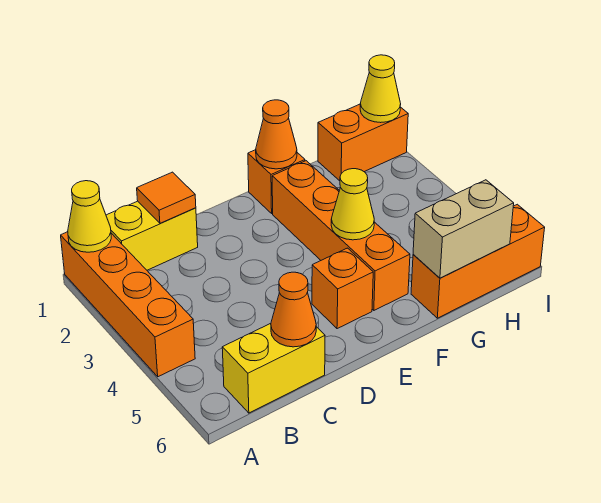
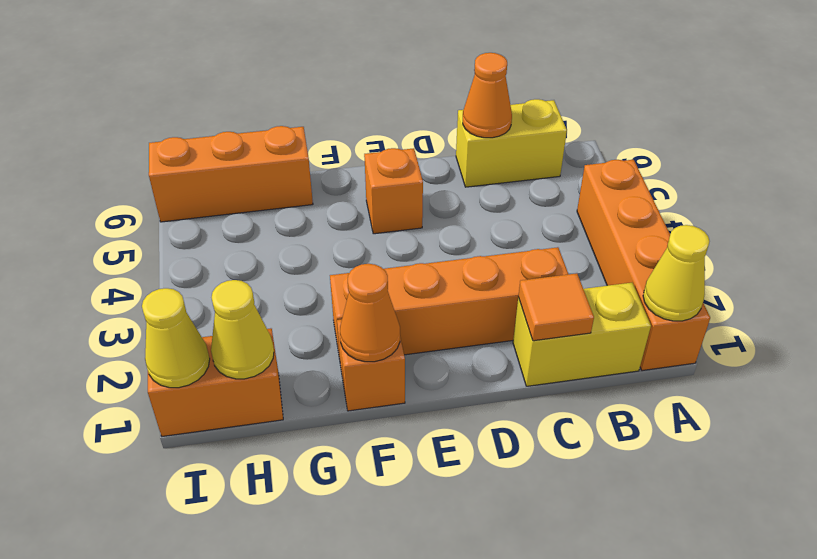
orange 1x4 brick [272,161,410,310] -> orange 1x4 brick turned to [330,247,568,359]
yellow 1x1 cone [331,169,374,240] -> yellow 1x1 cone moved to [211,280,274,379]
tan 1x2 brick [413,180,514,278] -> none

